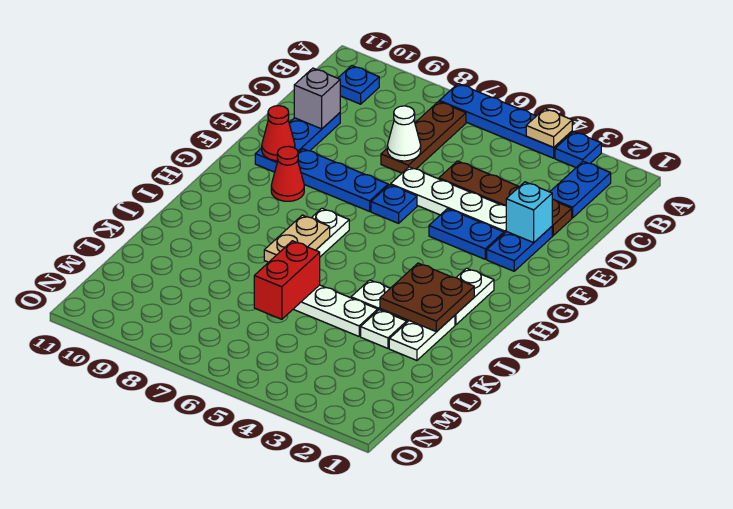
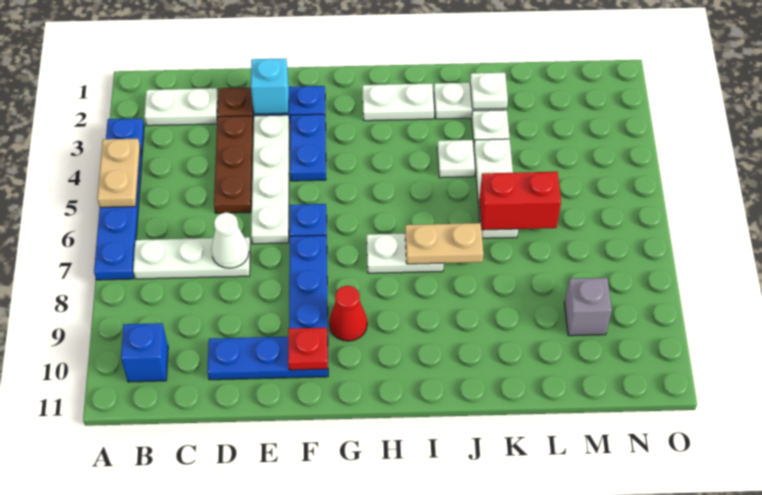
tan 1x1 plate [526,109,572,147] -> tan 1x2 plate [97,139,140,207]
blue 1x2 plate [550,161,611,218] -> white 1x2 plate [144,88,218,126]
brown 1x3 plate [381,101,466,173] -> white 1x3 plate [133,237,250,279]
blue 1x1 plate [338,66,379,104] -> blue 1x1 brick [121,323,168,382]
grey 1x1 brick [294,68,340,129] -> grey 1x1 brick moved to [564,278,612,336]
red 1x1 cone [262,106,295,161] -> red 1x1 plate [288,328,328,370]
brown 2x2 plate [380,263,474,332] -> none
none -> white 1x1 plate [470,73,508,109]

